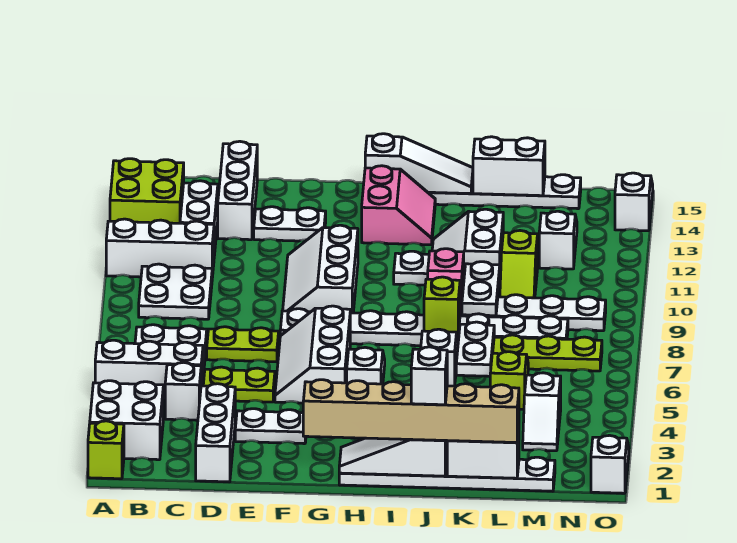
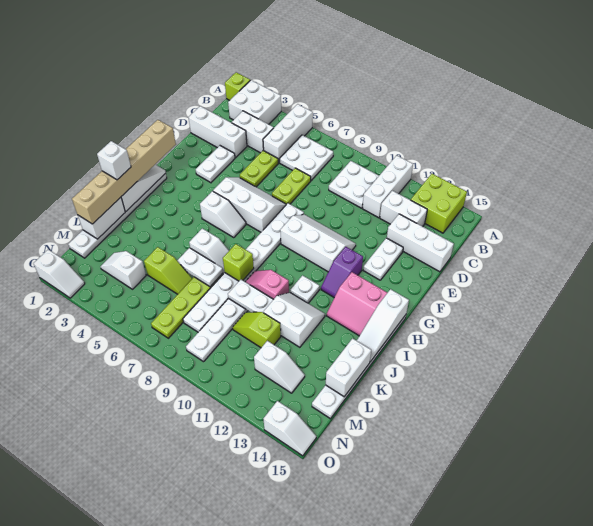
white 1x1 brick [165,362,201,420] -> white 1x2 brick [232,111,274,153]
none -> purple 1x2 slope [321,247,363,297]

